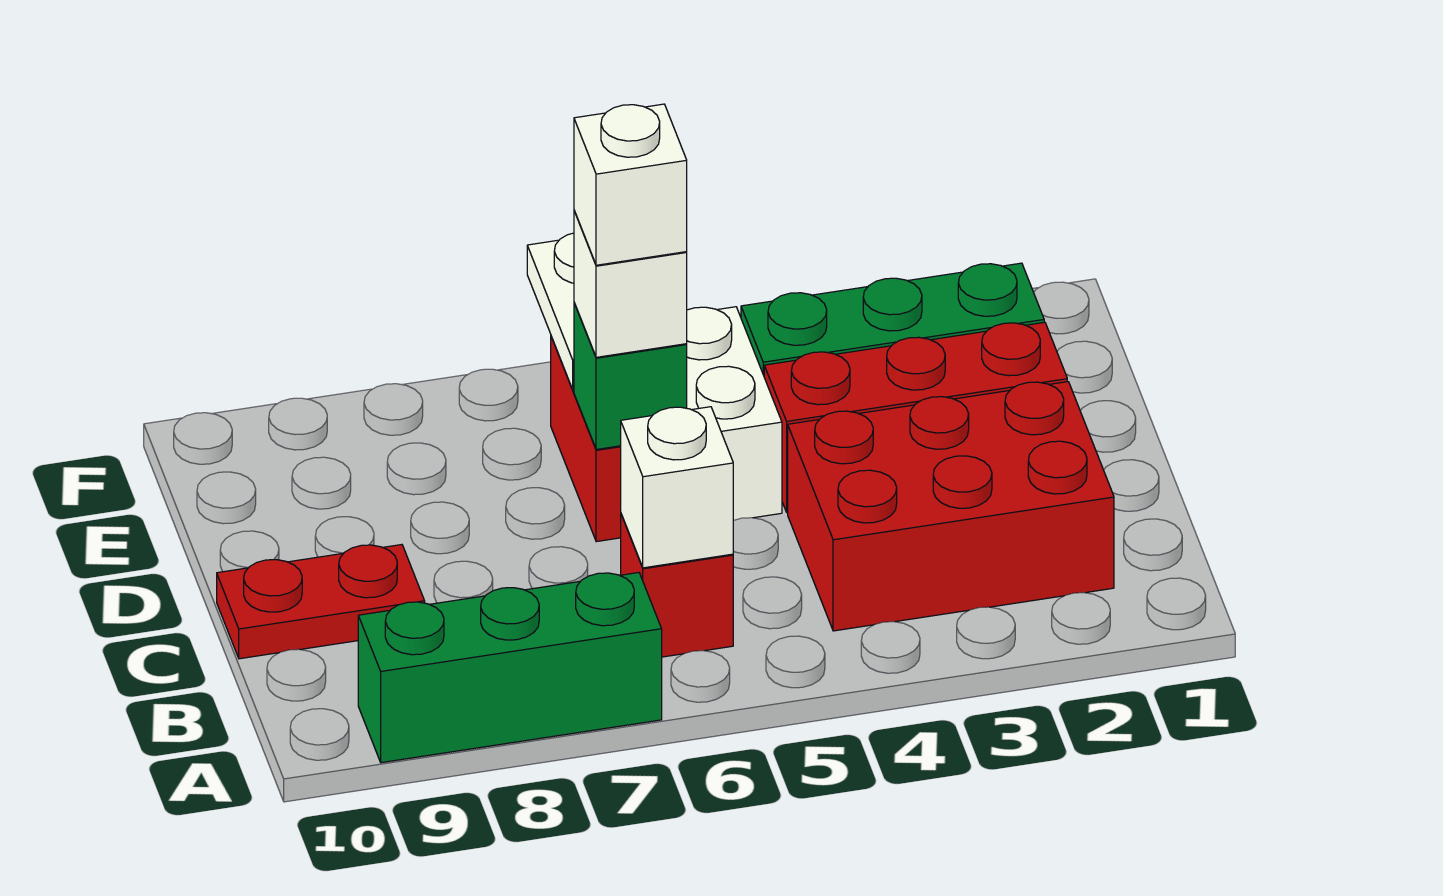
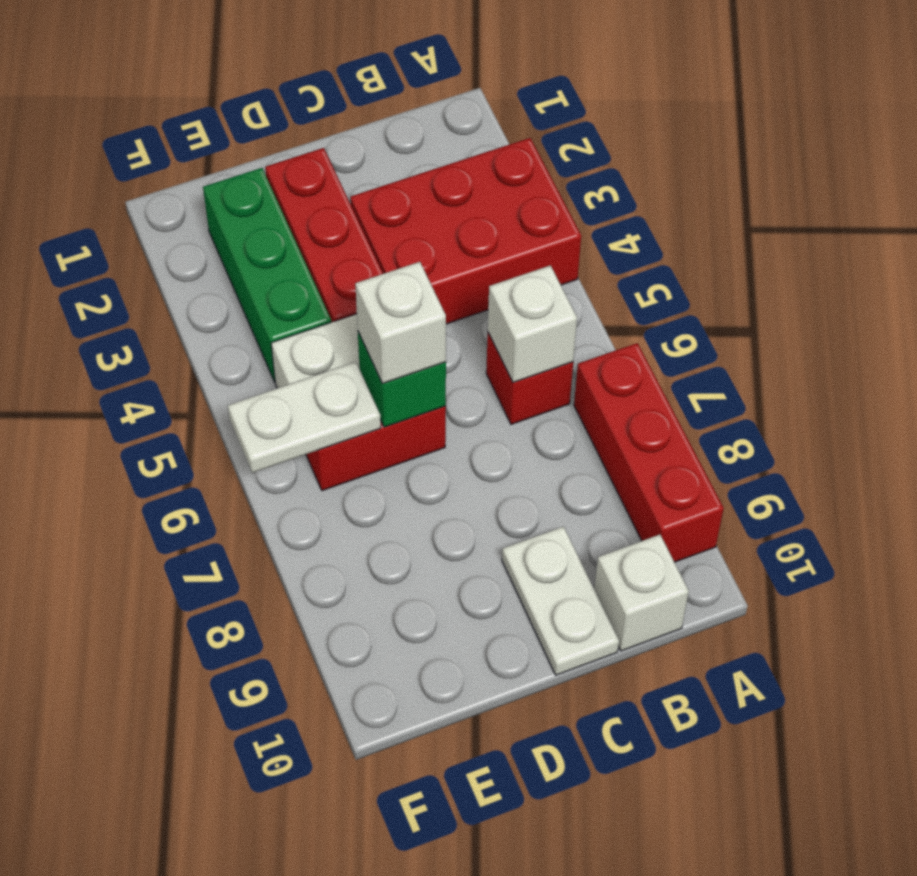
green 1x3 brick [358,573,662,763] -> red 1x3 brick [574,343,724,562]
red 2x3 brick [788,382,1114,631] -> red 2x3 brick turned to [350,138,581,324]
red 1x2 plate [217,545,425,659] -> white 1x2 plate [502,526,619,675]
white 1x1 brick [574,104,687,265] -> white 1x1 brick moved to [594,535,689,651]

